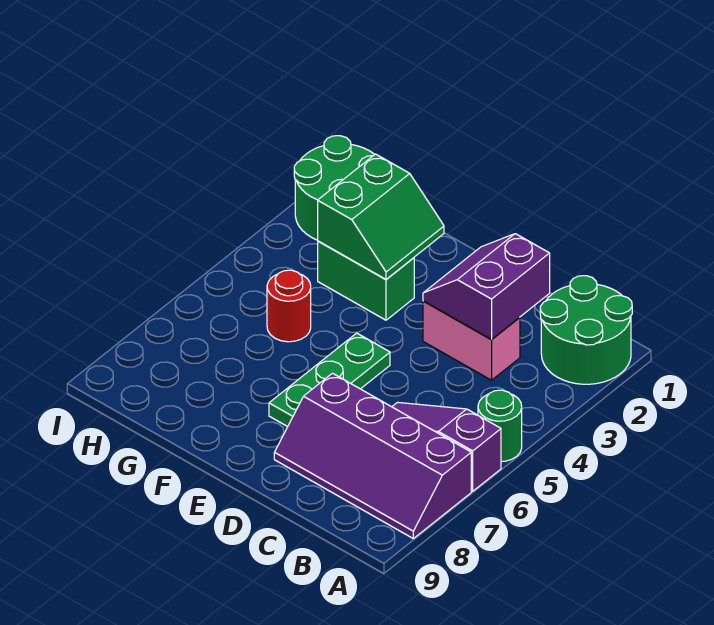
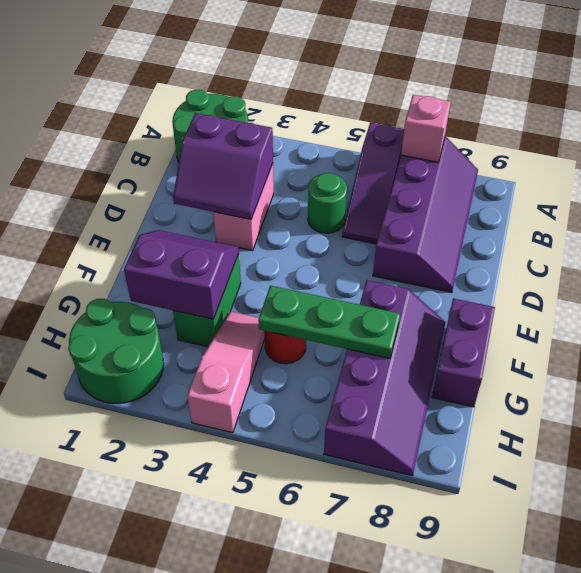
green 1x1 round brick [478,390,522,462] -> green 1x1 round brick moved to [308,173,347,233]
none -> pink 1x1 brick [401,95,451,162]
green 1x3 plate [269,333,390,427] -> green 1x3 plate moved to [258,286,400,358]
green 2x2 slope [318,154,444,279] -> purple 2x2 slope [124,230,239,319]
none -> purple 2x4 slope [324,280,446,476]
none -> purple 1x2 brick [432,298,495,407]
none -> pink 1x3 slope [187,311,265,433]

